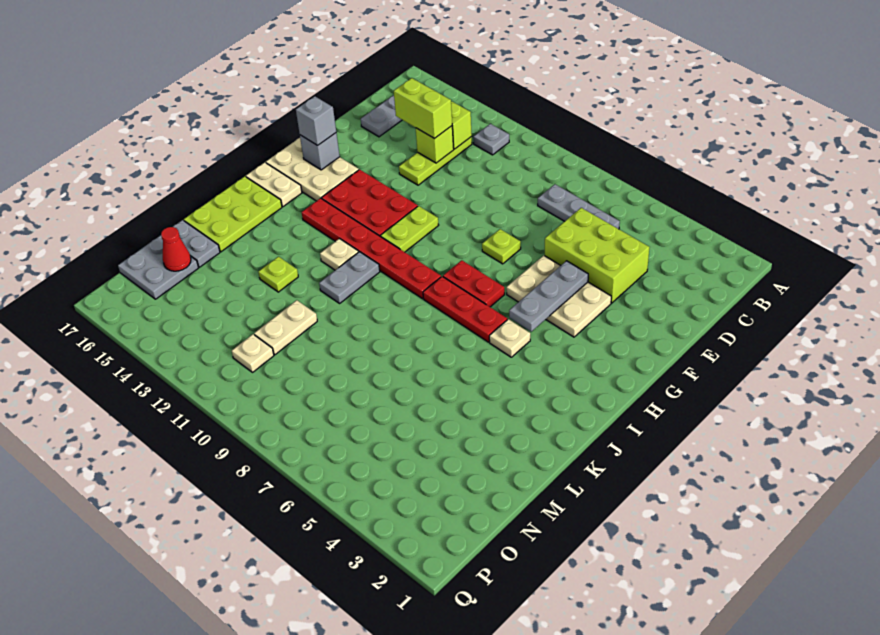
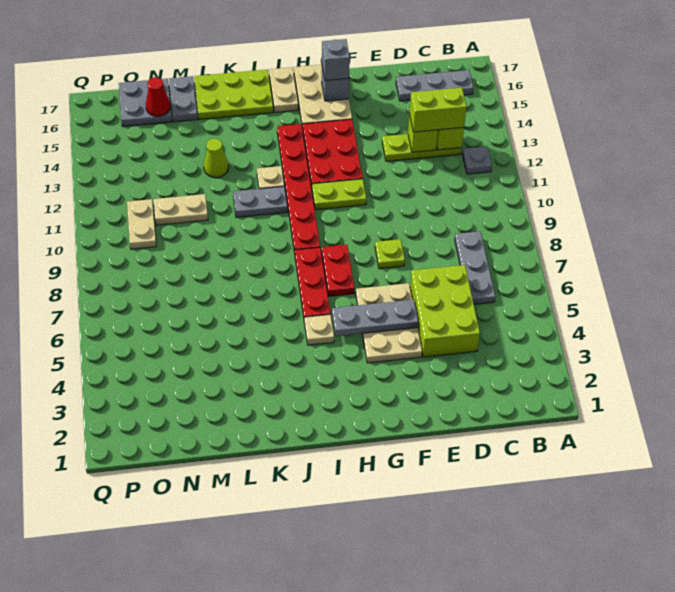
lime 1x2 brick [394,78,452,139] -> lime 1x2 brick turned to [409,88,466,132]
lime 1x1 plate [258,257,298,292] -> lime 1x1 cone [204,138,229,178]
tan 1x1 plate [232,334,274,372] -> tan 1x2 plate [127,199,156,249]

